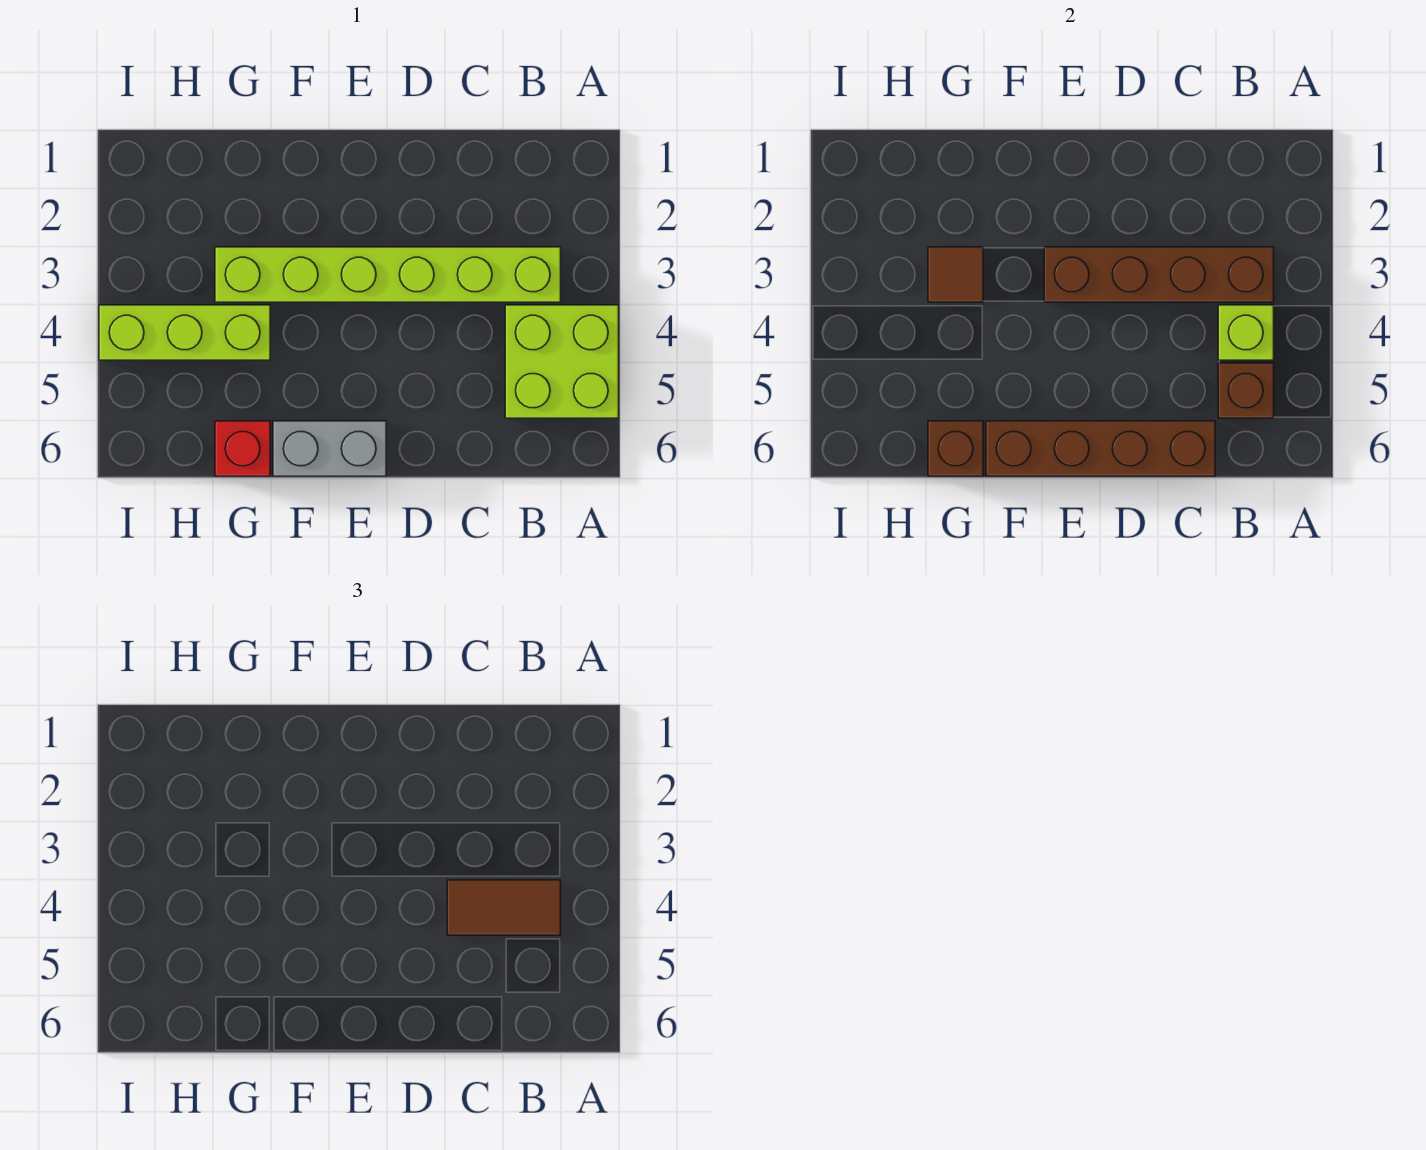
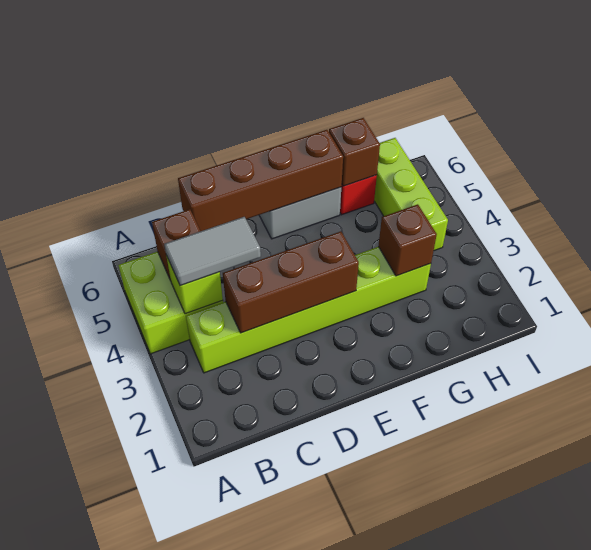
brown 1x4 brick [1044,247,1274,302] -> brown 1x3 brick [223,231,359,333]
brown 1x2 tile [447,880,561,935] -> grey 1x2 tile [164,217,261,286]
brown 1x1 tile [928,247,983,302] -> brown 1x1 brick [378,204,437,276]
lime 1x3 brick [99,305,270,360] -> lime 1x3 brick turned to [374,138,448,251]

